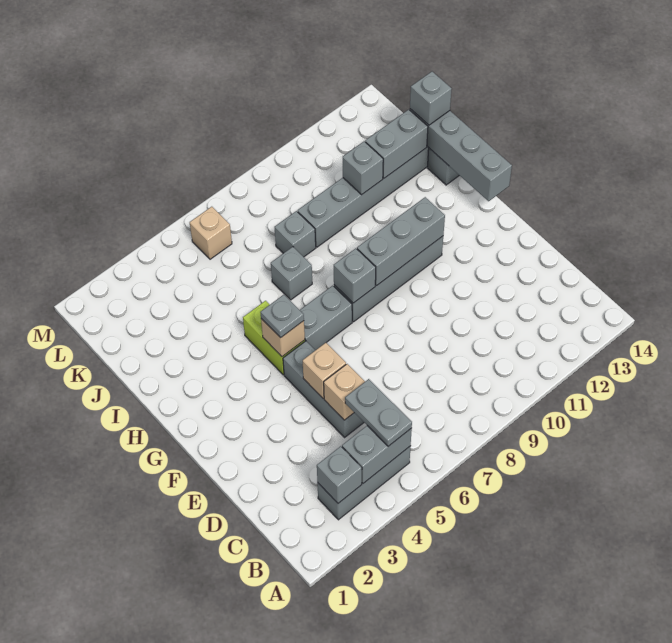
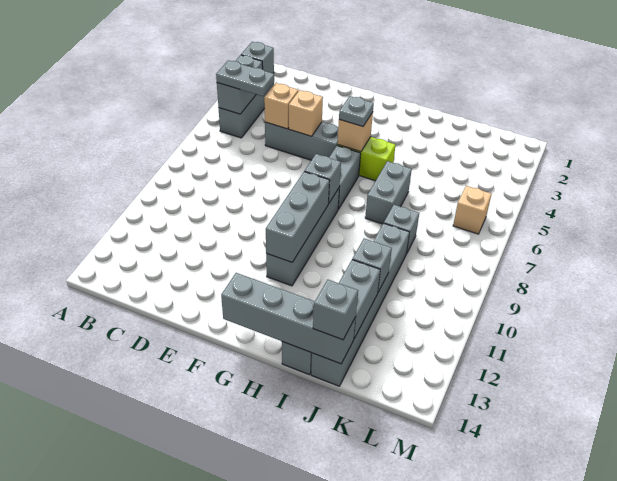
grey 1x1 brick [271,247,312,300] -> grey 1x2 brick [365,161,412,224]

